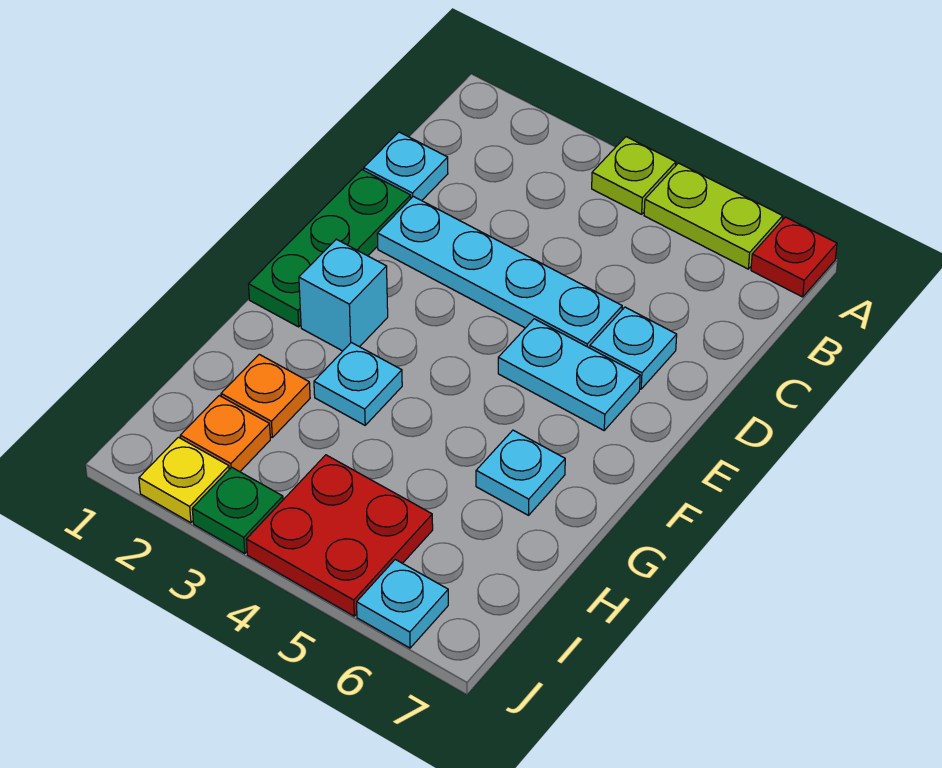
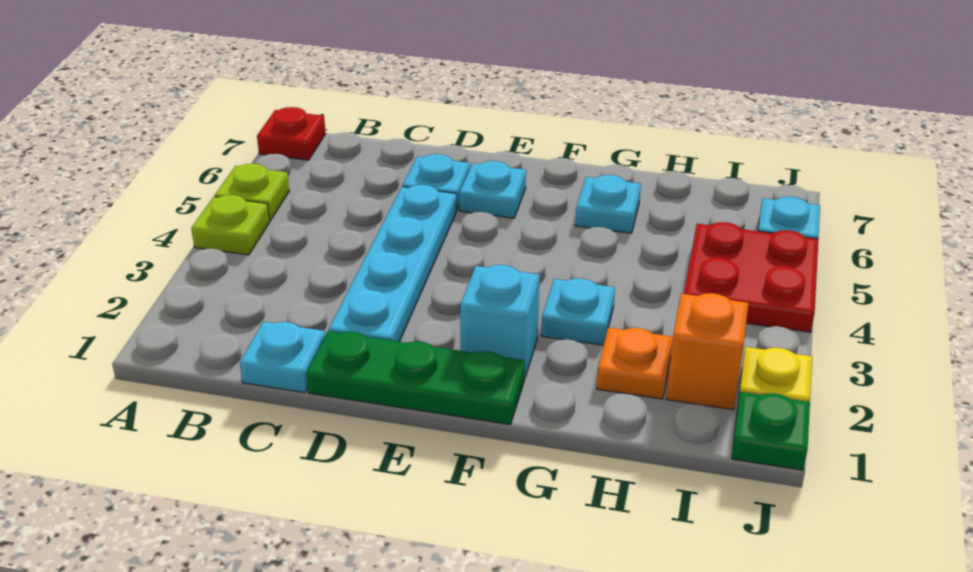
lime 1x2 plate [644,163,783,269] -> lime 1x1 plate [215,164,289,221]
cyan 1x2 plate [498,319,640,430] -> cyan 1x1 plate [459,161,526,218]
orange 1x1 plate [180,396,270,472] -> orange 1x1 brick [666,293,748,410]
green 1x1 plate [192,467,283,553] -> green 1x1 plate moved to [732,392,810,470]

